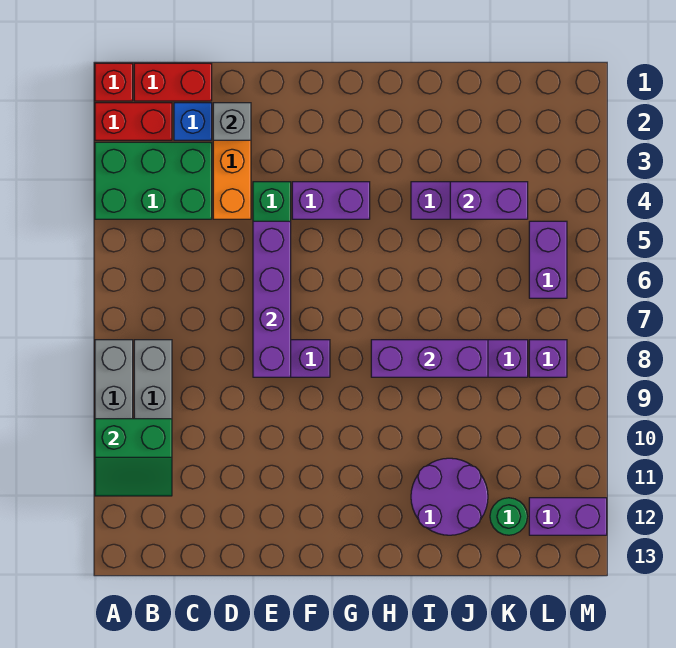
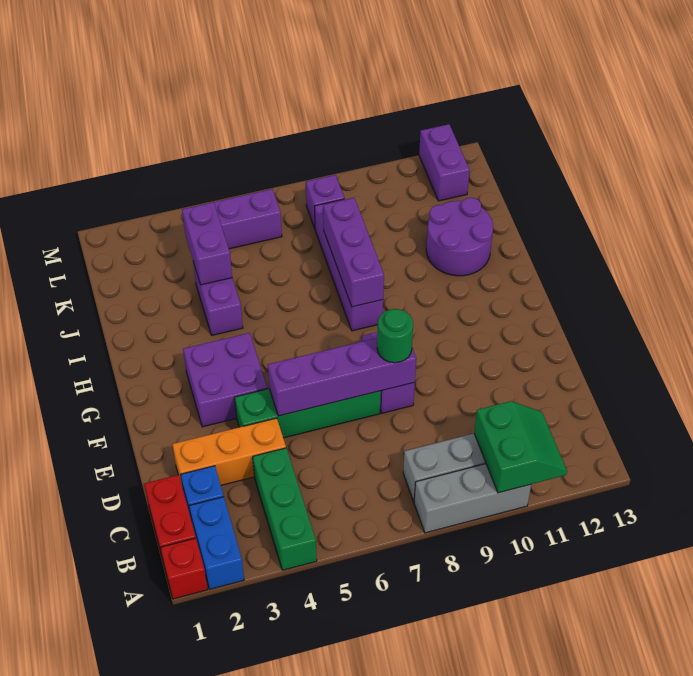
red 1x2 brick [95,103,172,140] -> blue 1x2 brick [189,497,244,589]
green 2x3 brick [95,142,212,219] -> green 1x3 brick [253,448,317,570]
grey 1x1 brick [213,103,251,140] -> none
purple 1x2 brick [292,182,370,219] -> purple 2x2 brick [183,333,267,427]
green 1x1 round brick [490,498,527,535] -> green 1x1 round brick moved to [377,309,413,363]

